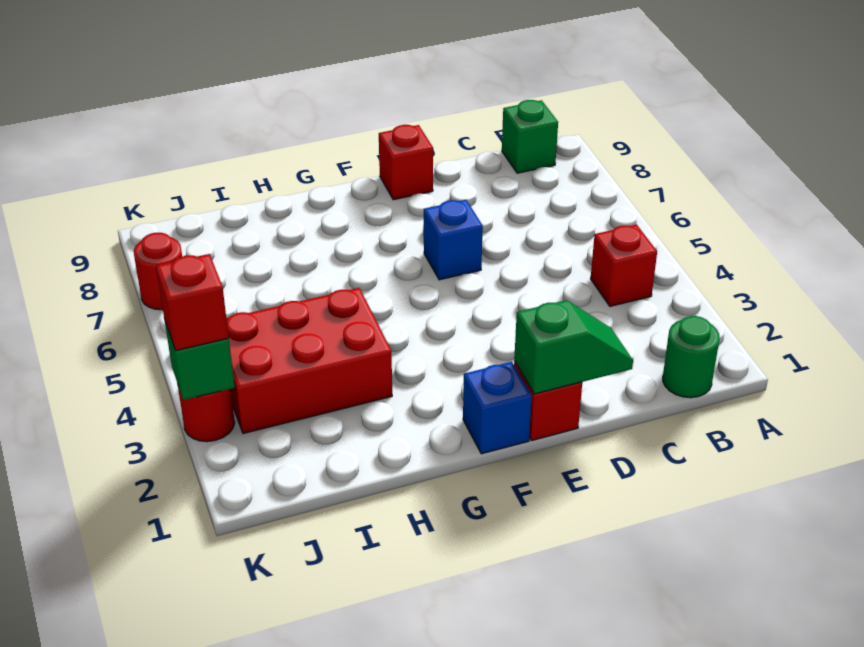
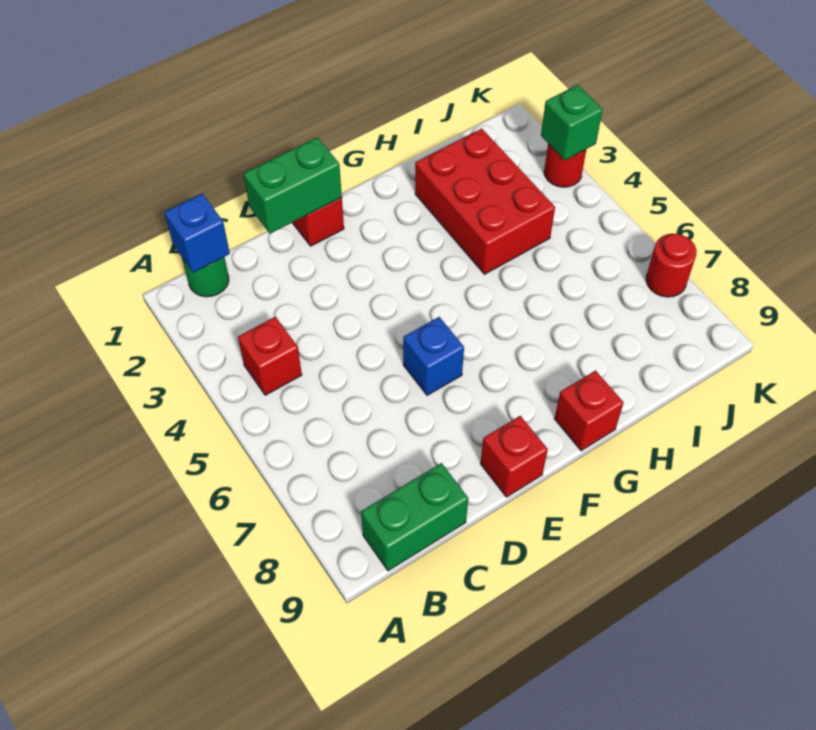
green 1x1 brick [502,100,558,173] -> green 1x2 brick [361,463,468,571]
green 1x2 slope [514,300,633,394] -> green 1x2 brick [244,137,342,234]
blue 1x1 brick [463,362,532,454] -> blue 1x1 brick moved to [165,194,230,273]
red 2x3 brick [226,288,392,434] -> red 2x3 brick turned to [415,129,555,274]
red 1x1 brick [156,254,229,350] -> red 1x1 brick moved to [555,371,623,451]

